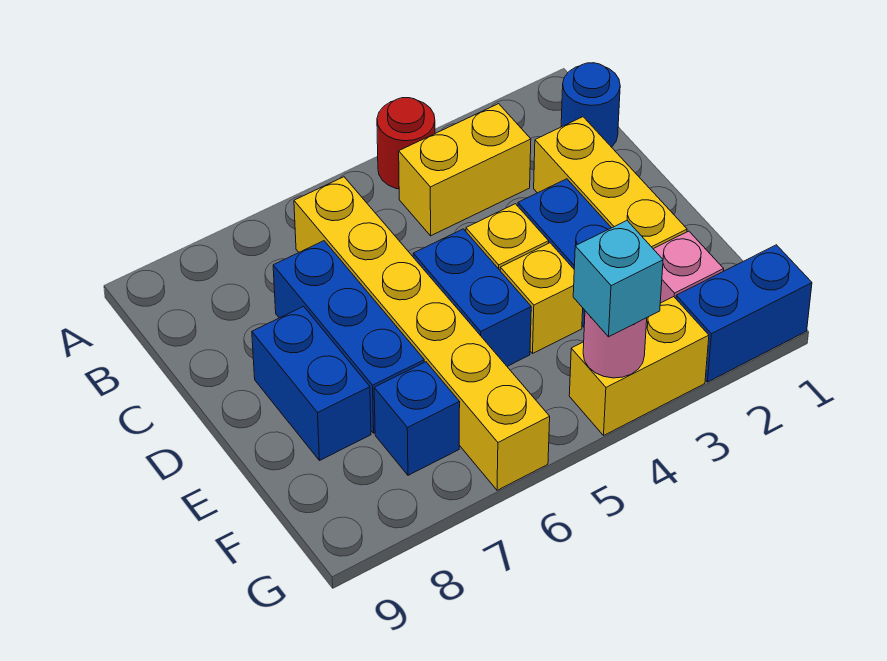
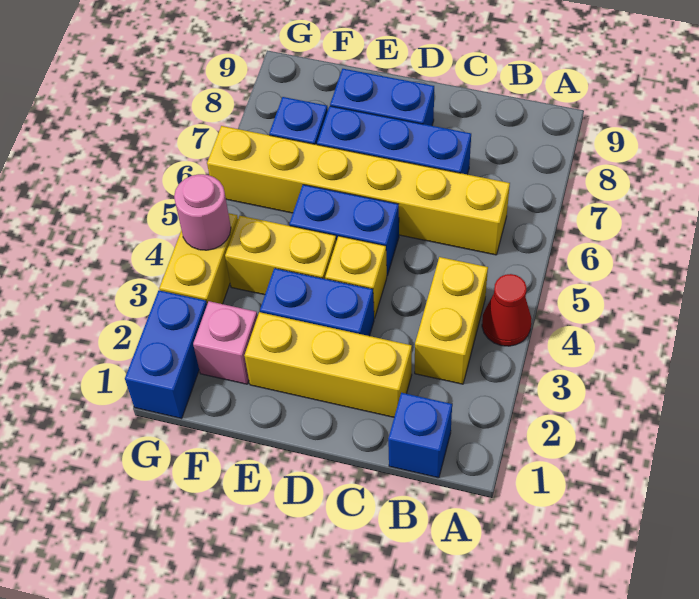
red 1x1 round brick [377,98,435,189] -> red 1x1 cone [482,274,532,346]
blue 1x1 round brick [561,63,620,147] -> blue 1x1 brick [388,393,452,478]
yellow 1x1 brick [500,243,583,353] -> yellow 1x2 brick [225,216,336,295]
cyan 1x1 brick [573,221,663,337] -> none

